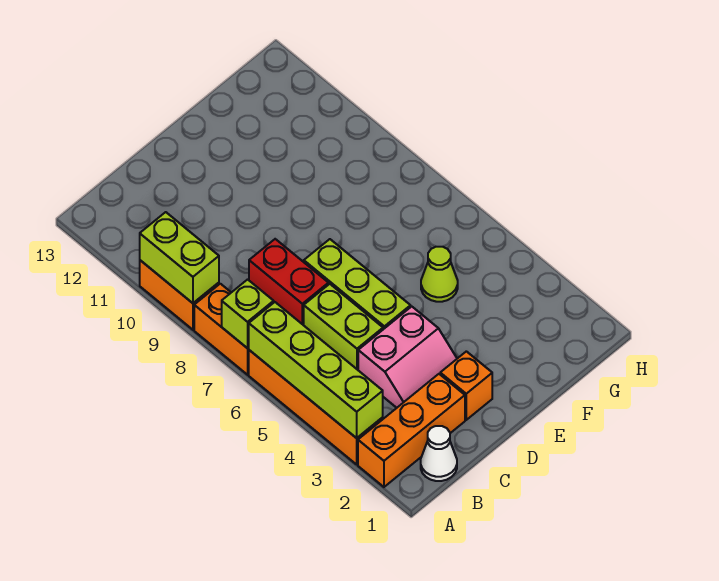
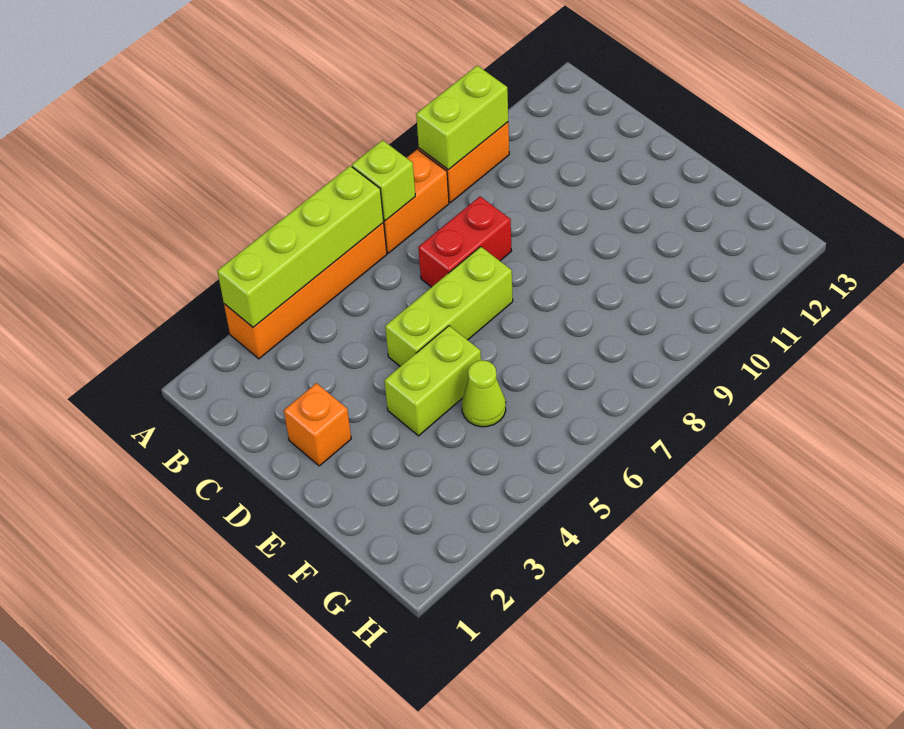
orange 1x3 brick [358,374,465,487] -> none
white 1x1 cone [421,426,457,481] -> none
pink 2x2 slope [358,307,457,408] -> none
lime 1x2 brick [304,284,383,370] -> lime 1x2 brick moved to [384,326,481,436]

